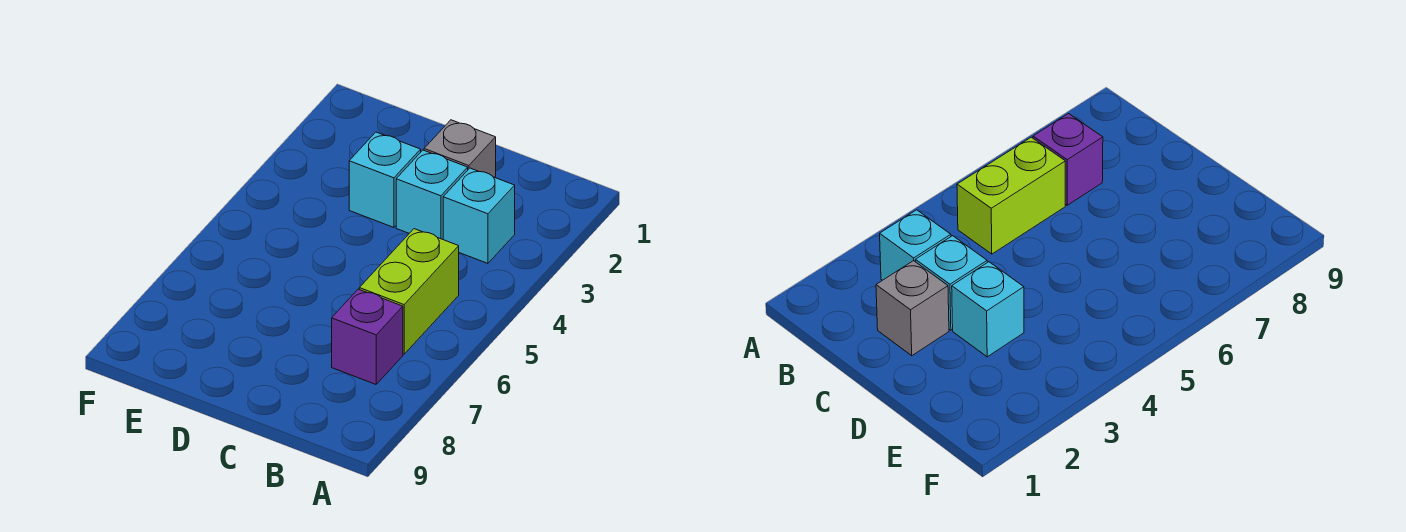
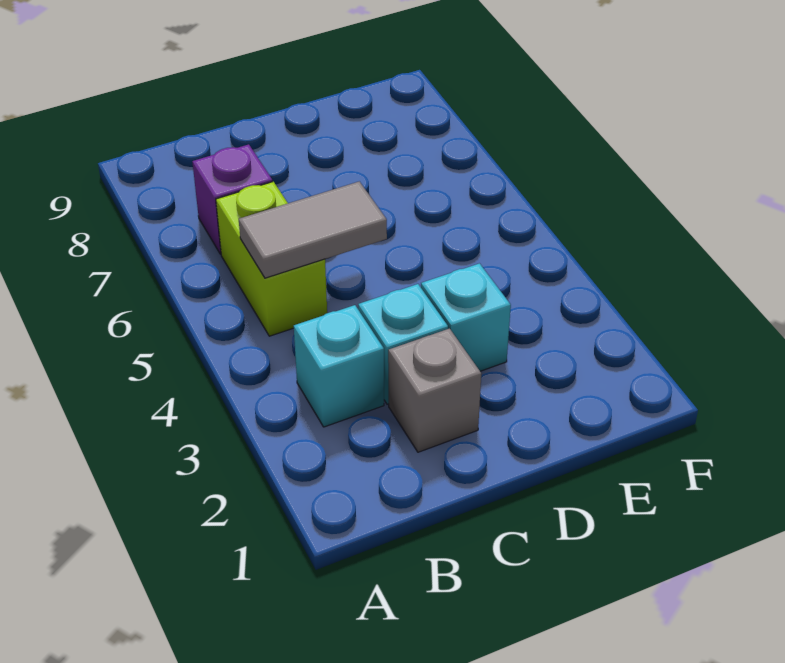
none -> grey 1x2 tile [239,181,387,278]

